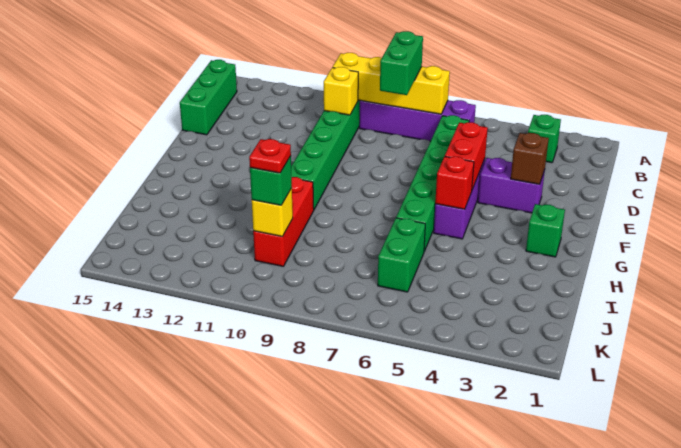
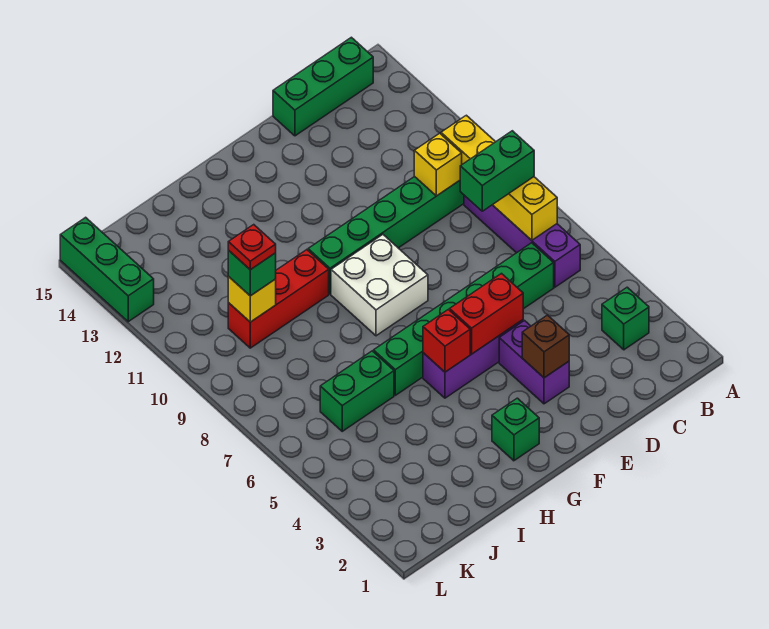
none -> white 2x2 brick [331,235,428,336]
none -> green 1x3 brick [60,217,154,322]

